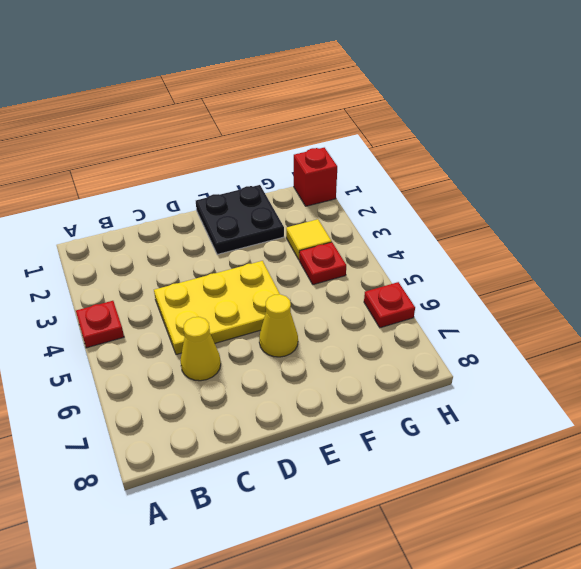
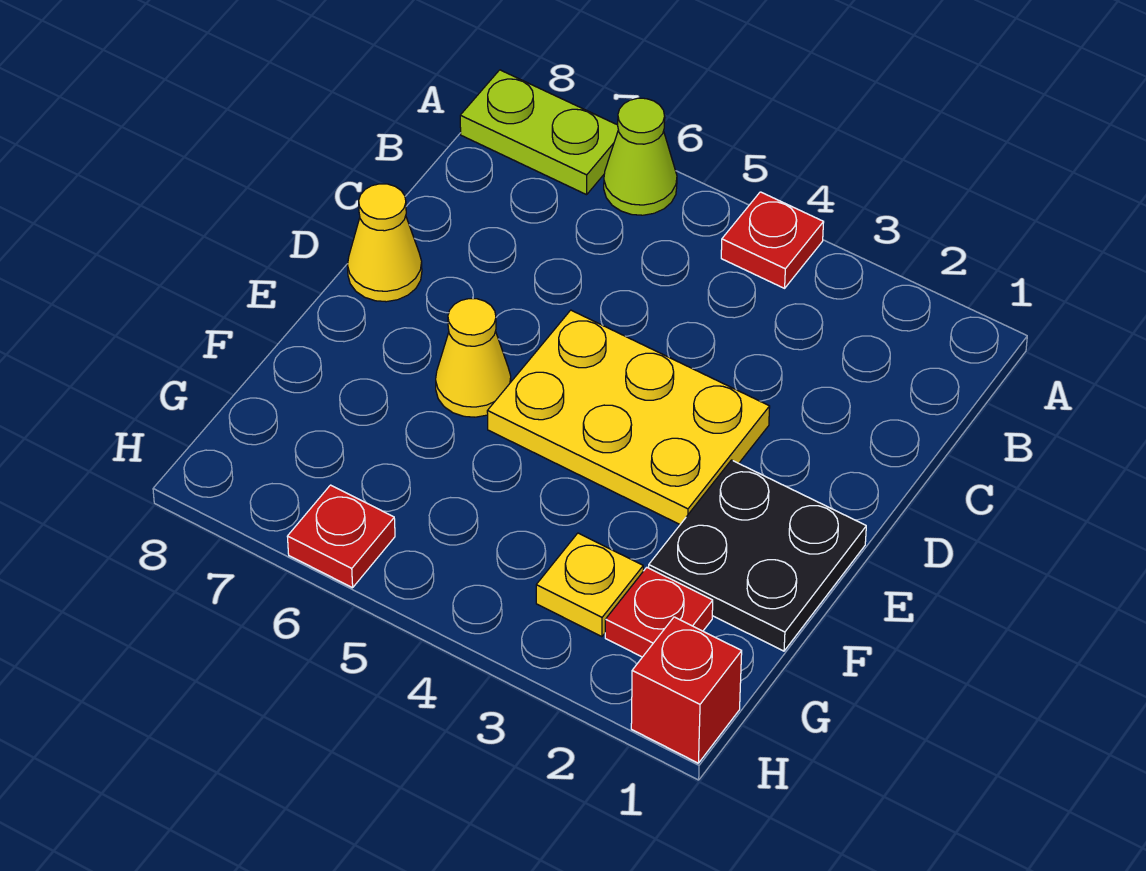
none -> lime 1x1 cone [604,98,677,215]
none -> lime 1x2 plate [460,70,618,195]
yellow 2x3 plate [154,261,280,355] -> yellow 2x3 plate turned to [487,310,770,524]
yellow 1x1 cone [180,317,221,381] -> yellow 1x1 cone moved to [347,184,422,302]
yellow 1x1 tile [286,219,332,259] -> yellow 1x1 plate [536,533,643,637]
red 1x1 plate [299,242,346,285] -> red 1x1 plate moved to [605,567,713,657]

